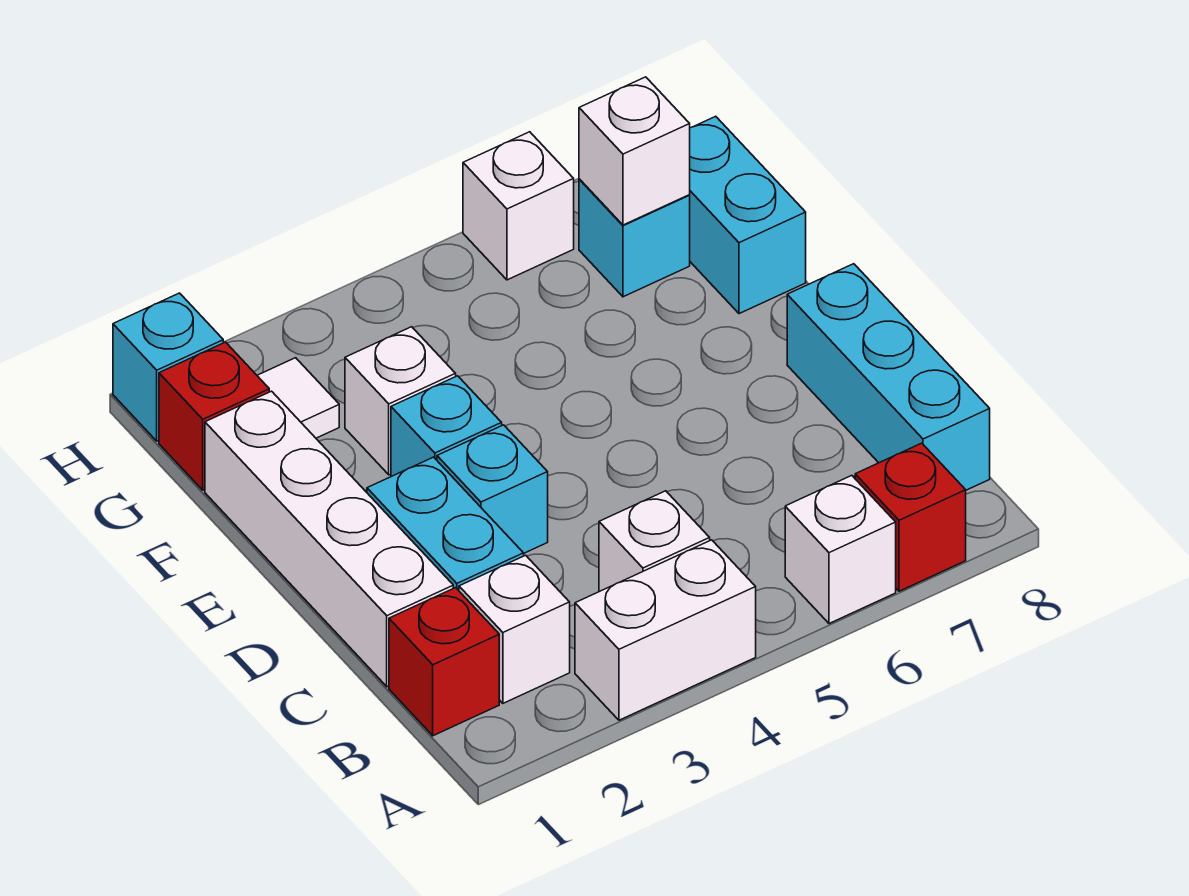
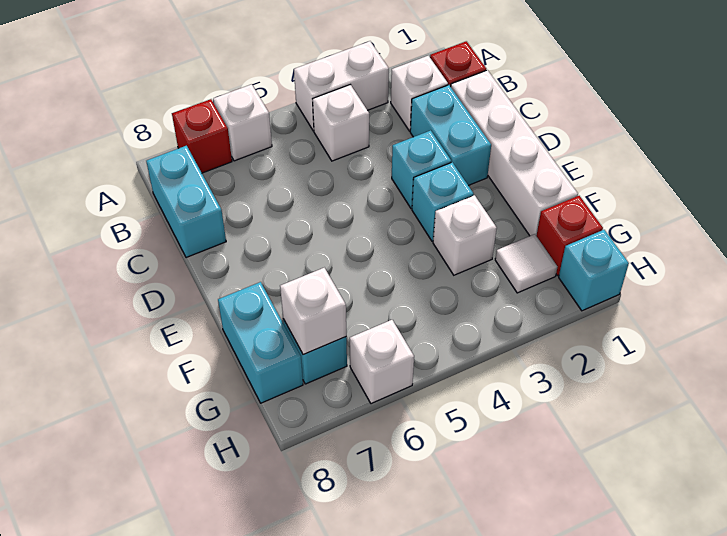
cyan 1x3 brick [787,264,990,490] -> cyan 1x2 brick [146,146,226,258]

